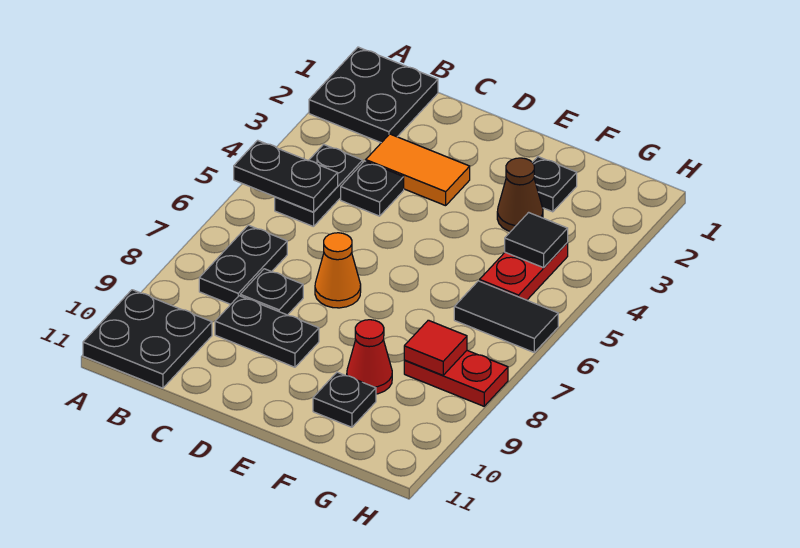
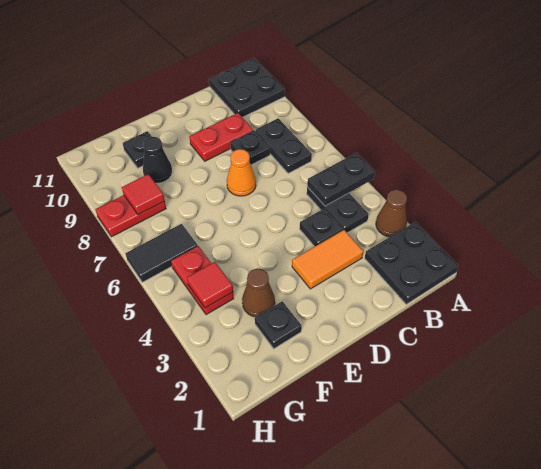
none -> brown 1x1 cone [376,189,407,237]
black 1x2 plate [215,296,319,367] -> red 1x2 plate [189,113,253,161]
red 1x1 cone [347,320,392,394] -> black 1x1 cone [143,137,172,183]
black 1x1 tile [505,212,568,268] -> red 1x1 tile [187,262,233,308]

